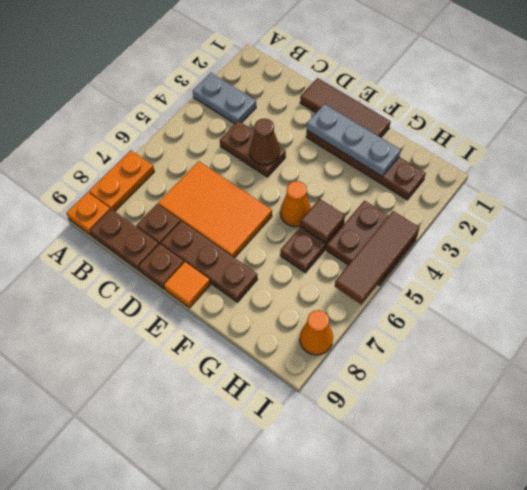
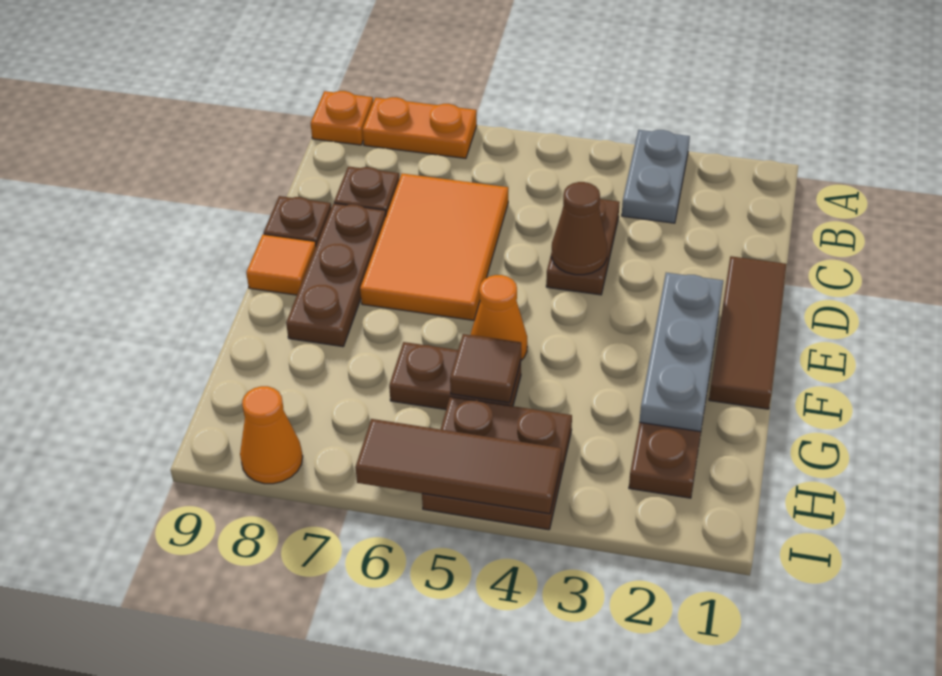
brown 1x2 plate [90,209,159,271] -> none

